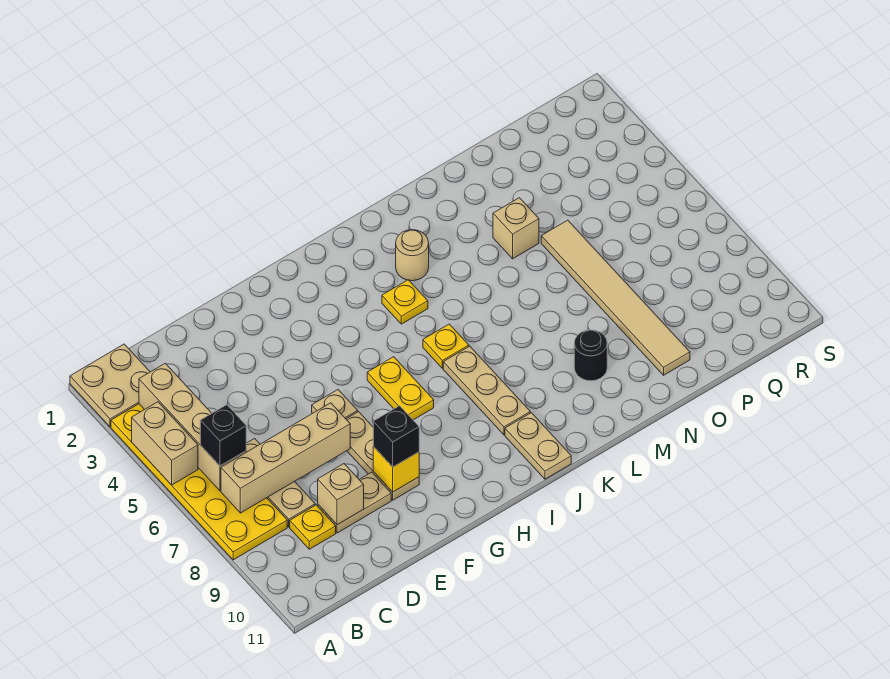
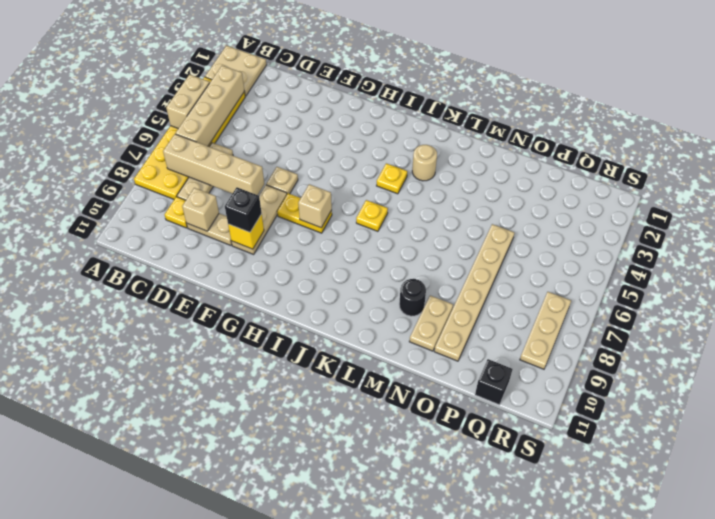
black 1x1 brick [200,405,246,466] -> black 1x1 brick moved to [475,359,513,405]
yellow 1x2 plate [367,357,434,420] -> yellow 1x2 plate turned to [277,193,332,233]
tan 1x3 plate [443,346,530,435] -> tan 1x3 plate moved to [520,292,571,369]
tan 1x2 plate [505,413,571,479] -> tan 1x2 plate moved to [409,296,453,351]
tan 1x1 brick [493,198,539,259] -> tan 1x1 brick moved to [298,184,332,228]
tan 1x6 tile [541,220,690,375] -> tan 1x6 plate [434,224,514,361]

